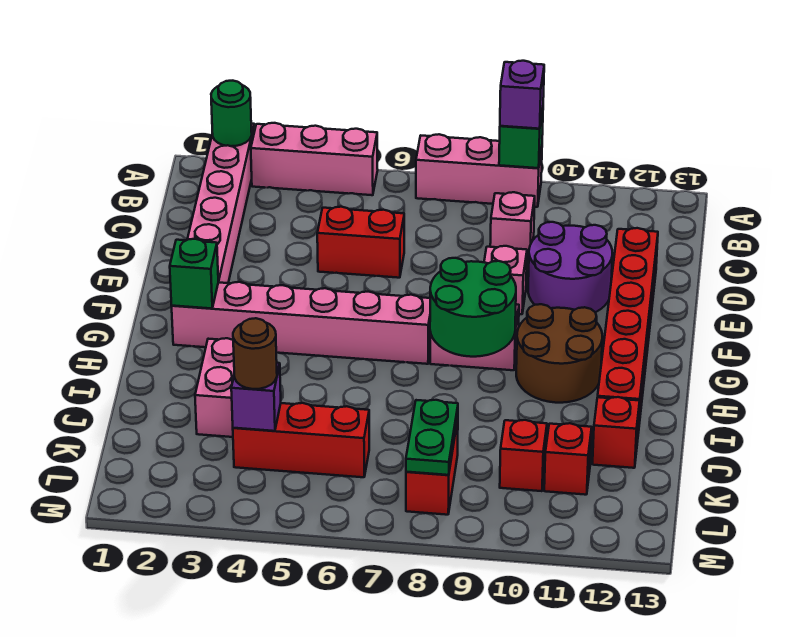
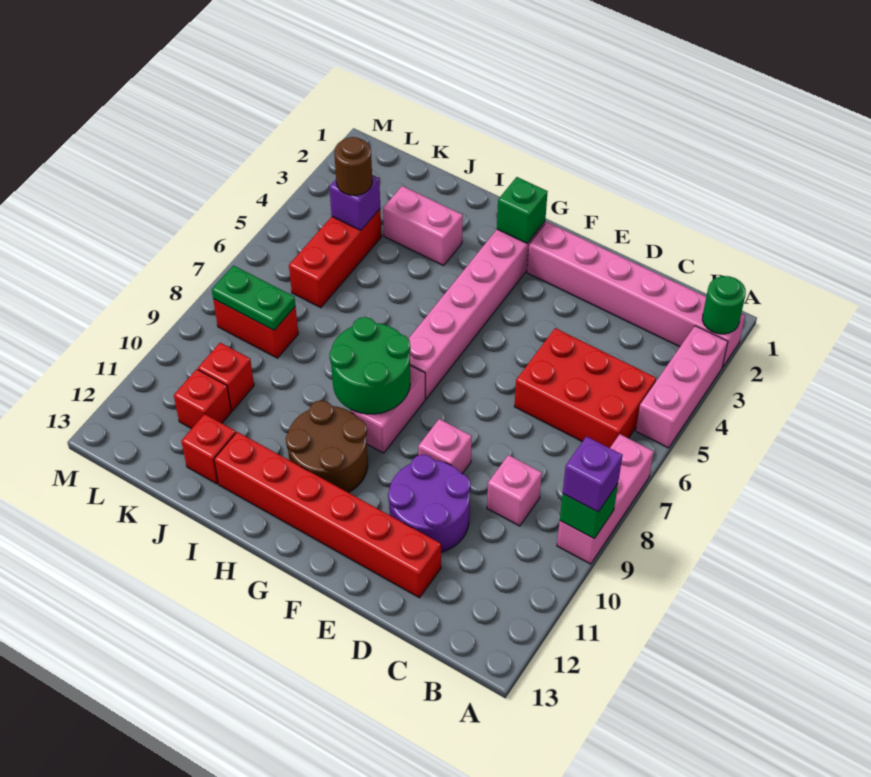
red 1x2 brick [317,207,404,278] -> red 2x3 brick [514,328,656,448]

